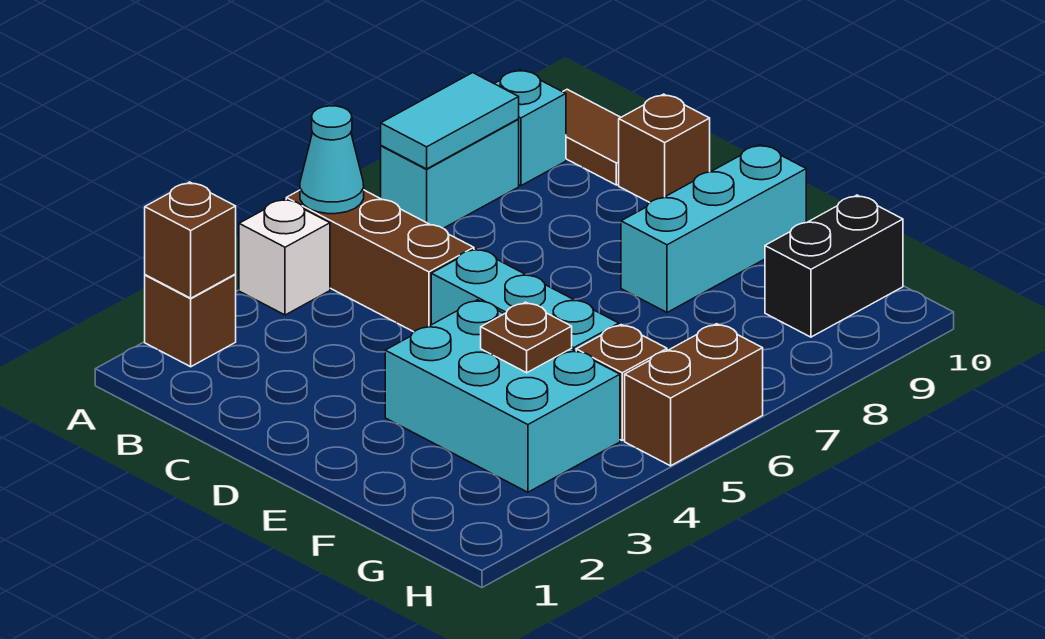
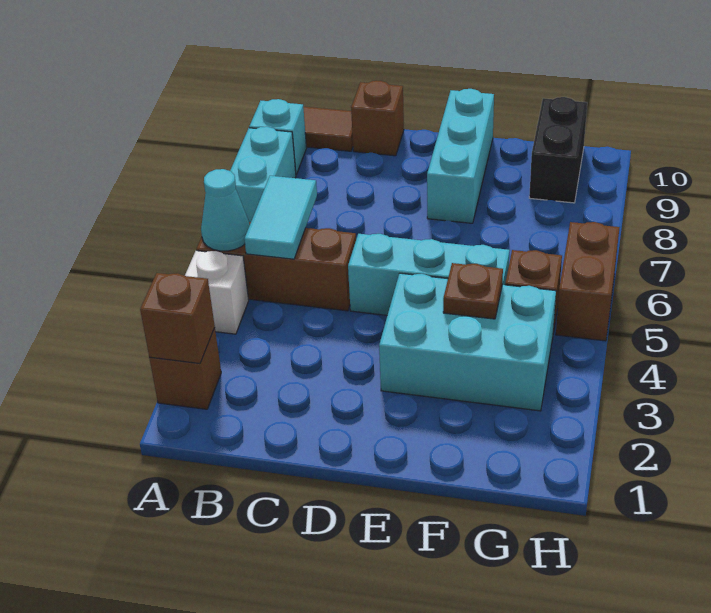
cyan 1x2 tile [381,73,519,169] -> cyan 1x2 tile moved to [244,176,317,259]

